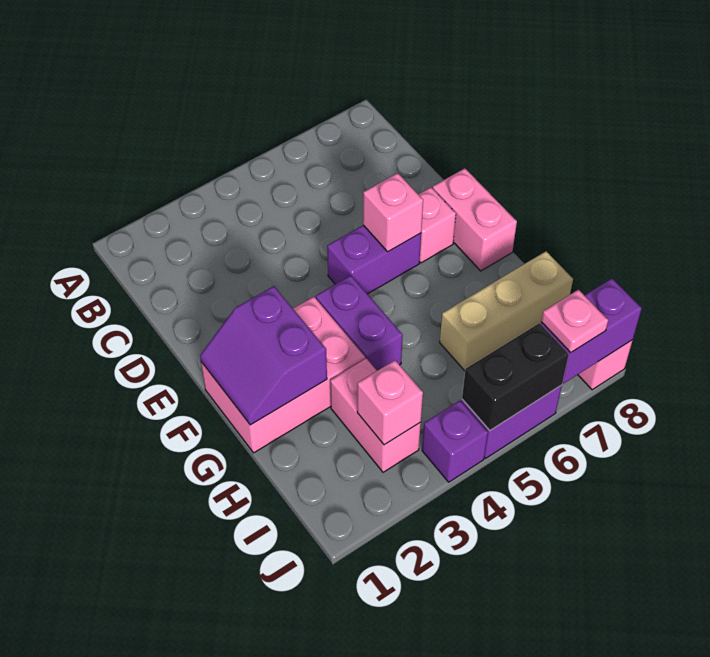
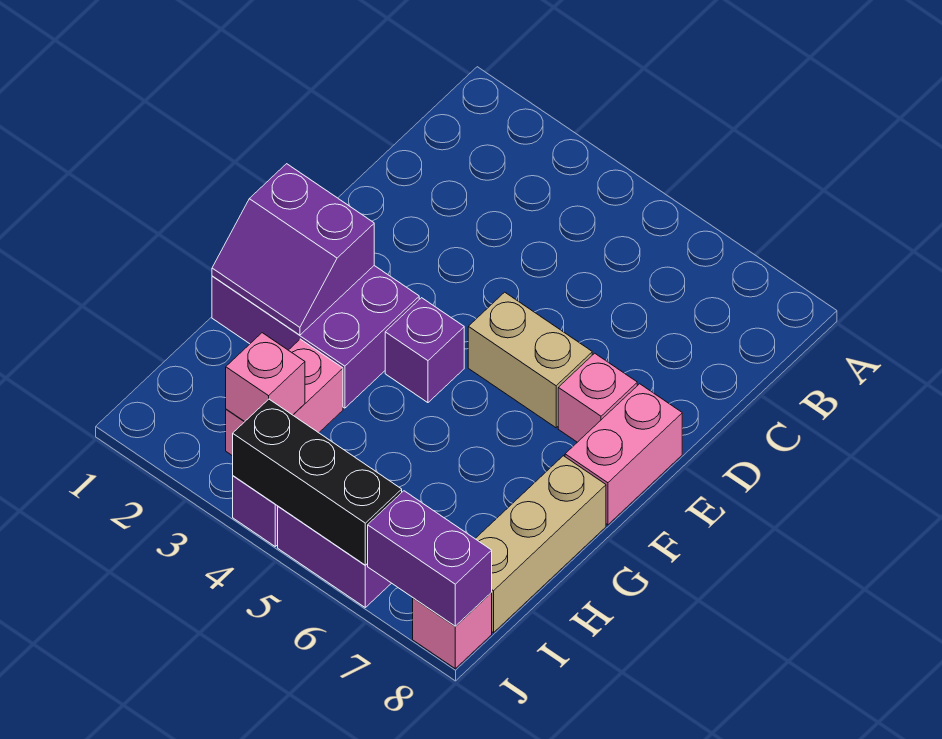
purple 1x2 brick [327,225,421,294] -> tan 1x2 brick [468,292,592,428]
pink 1x1 brick [363,173,423,252] -> none
pink 2x3 brick [201,297,365,453] -> purple 2x3 brick [212,266,419,408]
purple 2x2 slope [200,286,327,425] -> purple 2x2 slope turned to [212,164,374,335]
purple 1x2 brick [316,276,403,371] -> purple 1x1 brick [385,298,464,403]
tan 1x3 brick [440,251,573,371] -> tan 1x3 brick turned to [475,456,606,633]
black 1x2 brick [462,323,569,430] -> black 1x3 brick [233,399,402,565]
pink 1x1 plate [541,290,608,353] -> none

